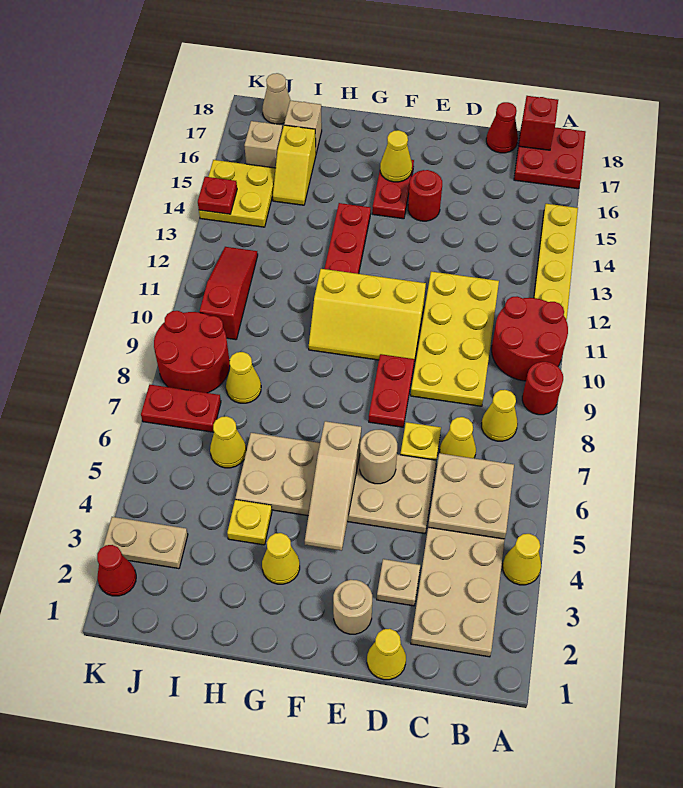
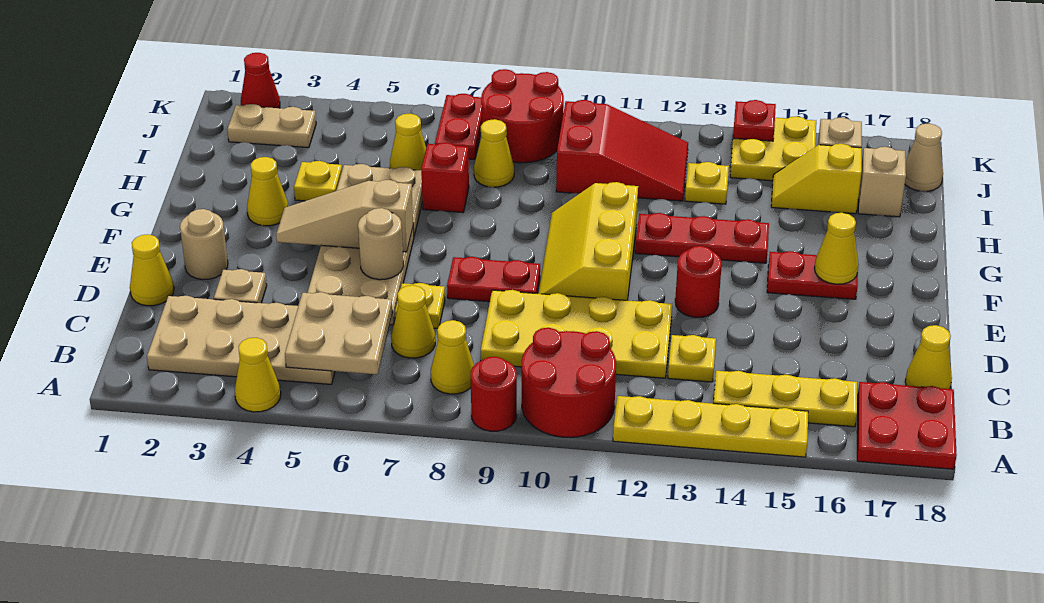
none -> yellow 1x3 plate [714,371,857,427]
red 1x1 brick [519,96,558,150] -> red 1x1 brick moved to [421,143,469,213]
none -> yellow 1x1 plate [668,335,716,382]
red 1x1 cone [486,102,518,153] -> yellow 1x1 cone [905,325,952,389]
red 1x1 round brick [408,170,442,221] -> red 1x1 round brick moved to [675,246,722,318]
none -> yellow 1x1 plate [685,162,729,204]
tan 1x2 plate [103,517,188,569] -> tan 1x2 plate turned to [227,104,316,148]
red 1x3 slope [200,247,258,340] -> red 2x3 slope [556,100,688,201]

